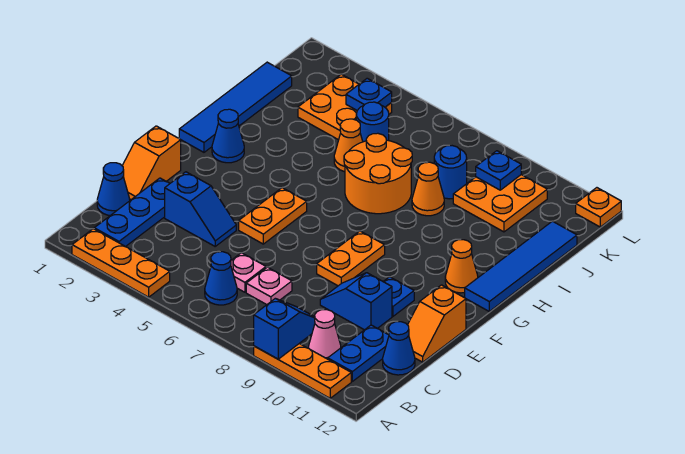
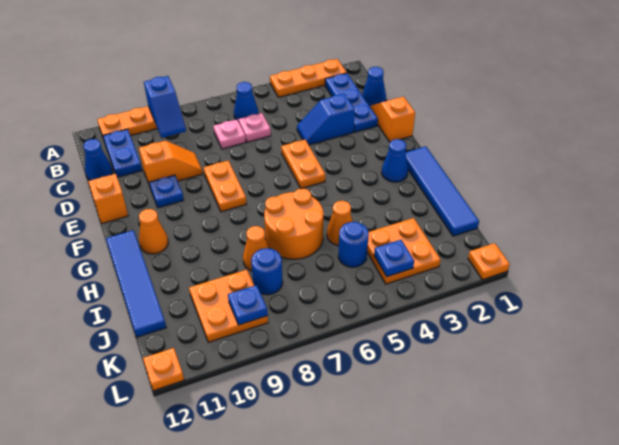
pink 1x1 cone [309,310,341,359] -> none
blue 1x2 slope [320,273,392,330] -> orange 1x2 slope [139,141,203,186]
none -> orange 1x1 plate [468,243,510,280]

